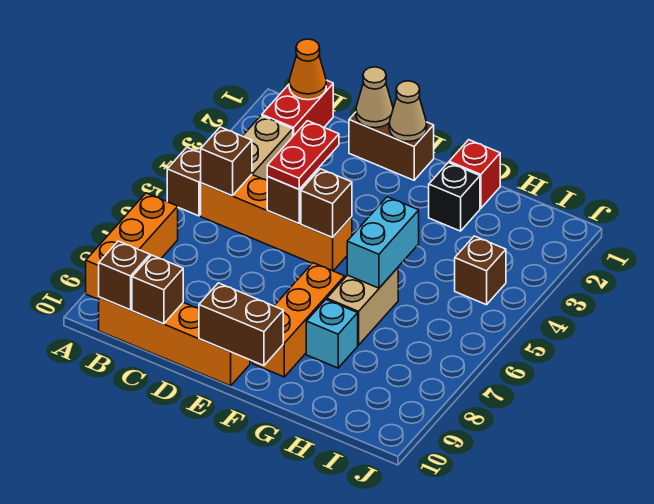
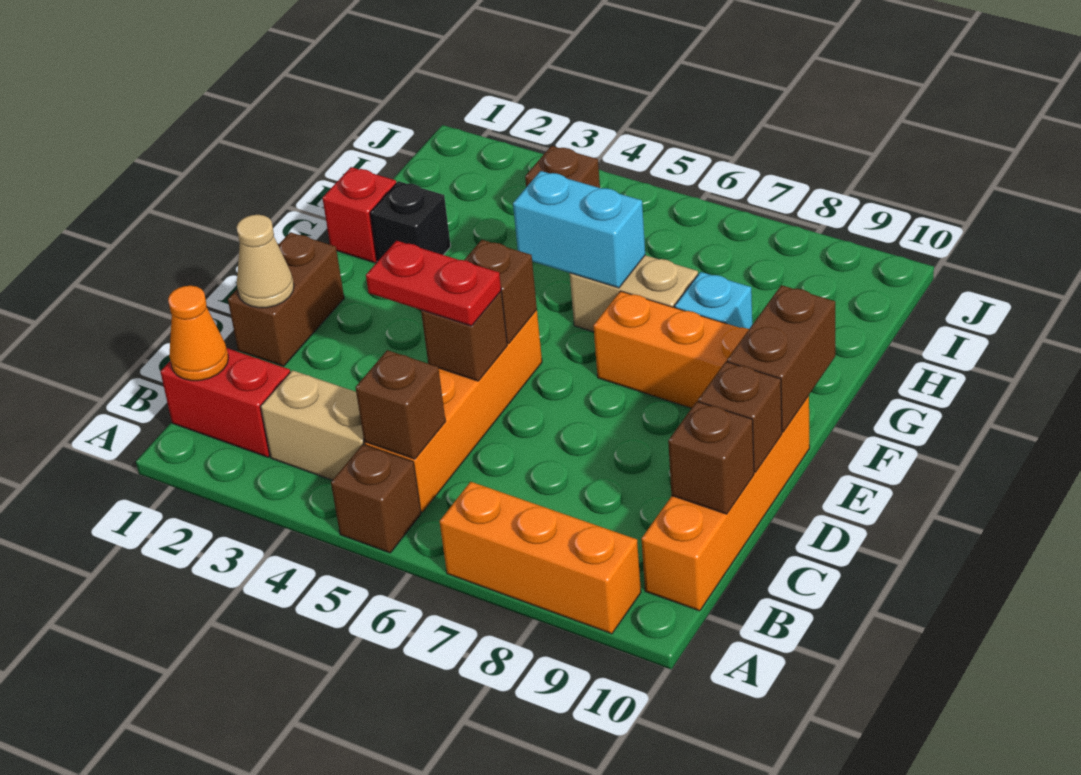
brown 1x1 brick [99,241,150,310] -> brown 1x1 brick moved to [698,362,782,472]
tan 1x1 cone [389,81,427,142] -> none

